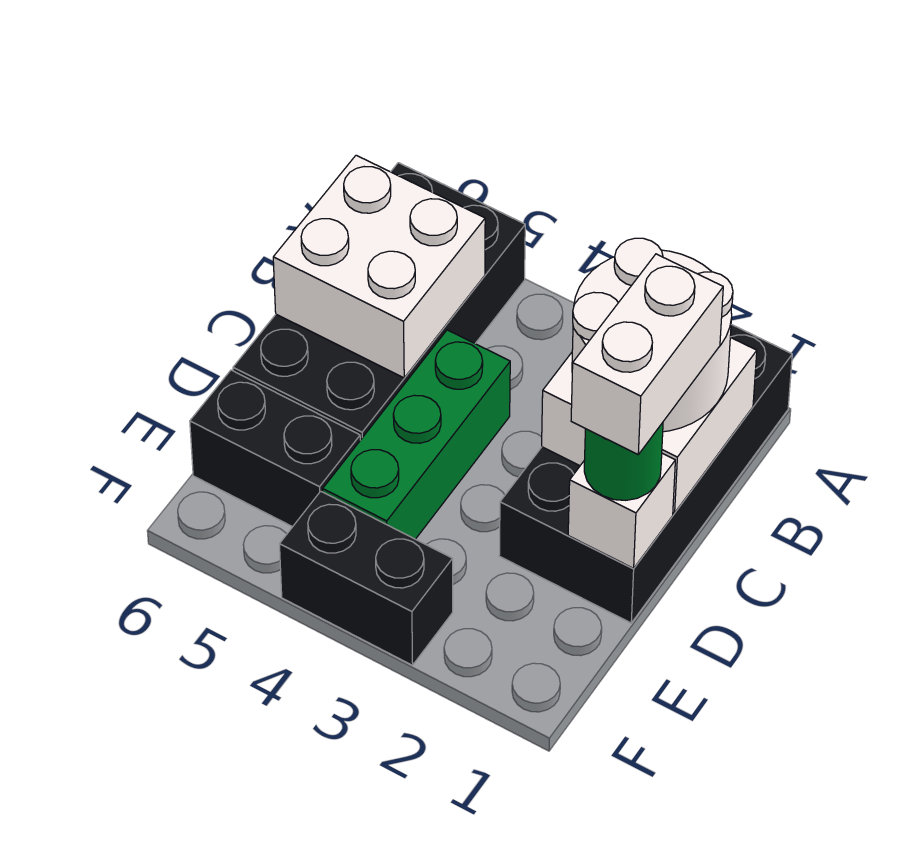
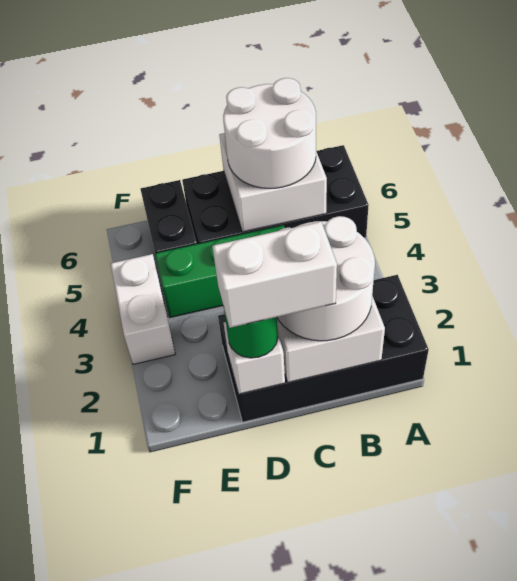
none -> white 2x2 round brick [223,78,316,188]
black 1x2 brick [279,491,453,665] -> white 1x2 brick [111,254,175,364]

